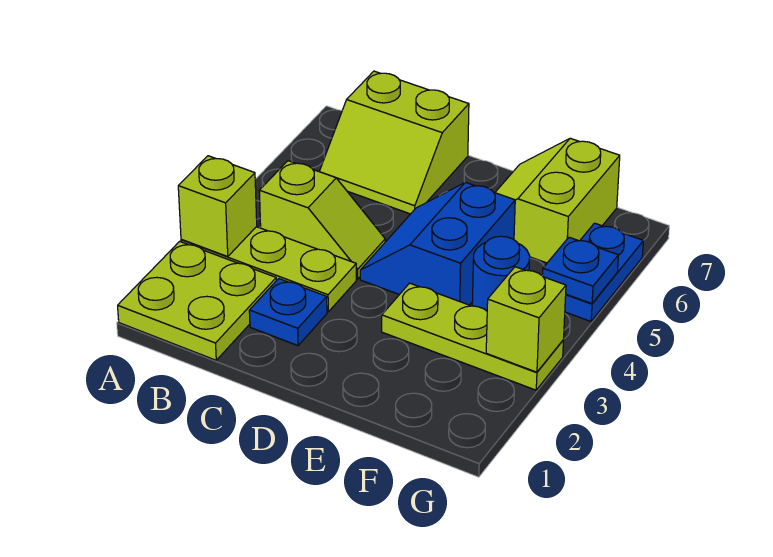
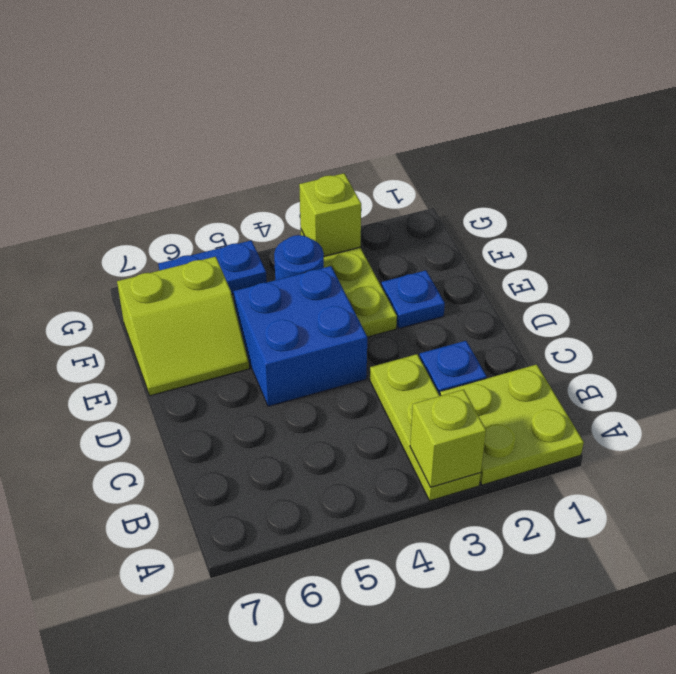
lime 1x2 slope [259,161,385,279] -> none
lime 2x2 slope [319,71,469,214] -> none
blue 2x2 slope [360,182,515,305] -> blue 2x2 brick [234,266,367,407]
blue 1x1 plate [542,237,618,304] -> blue 1x1 plate moved to [381,270,445,328]

